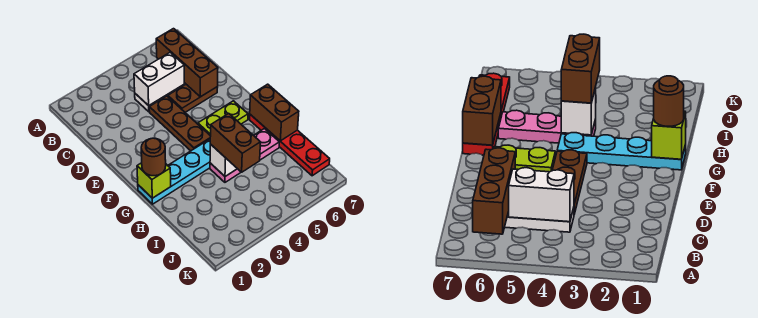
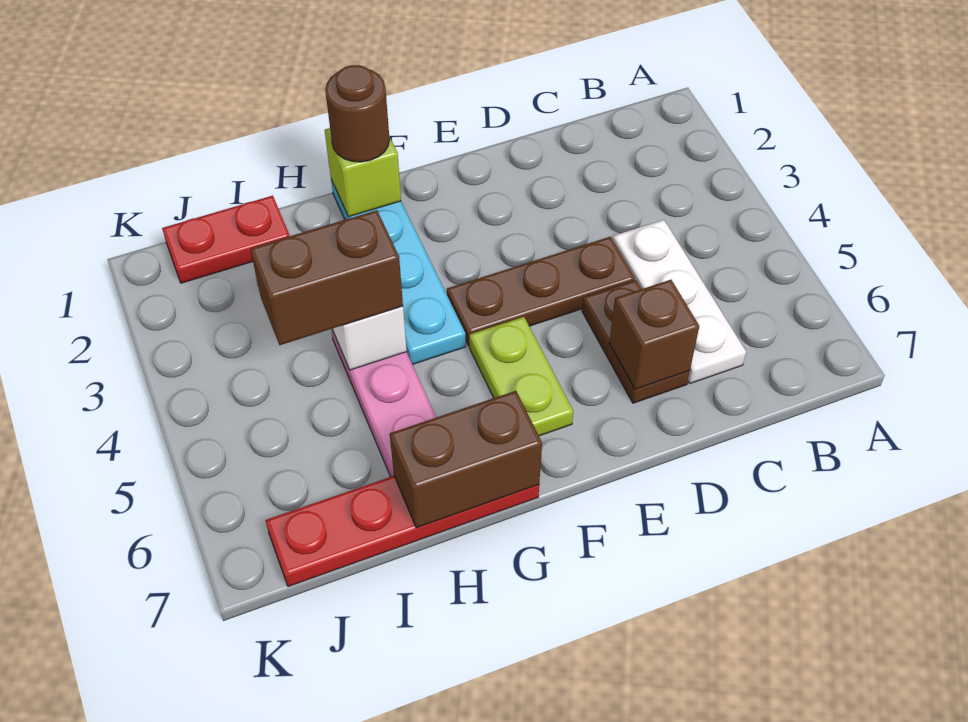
brown 1x3 brick [156,29,218,97] -> brown 1x1 brick [609,280,699,389]
white 1x2 brick [134,53,184,106] -> none
none -> red 1x2 plate [162,196,290,283]

